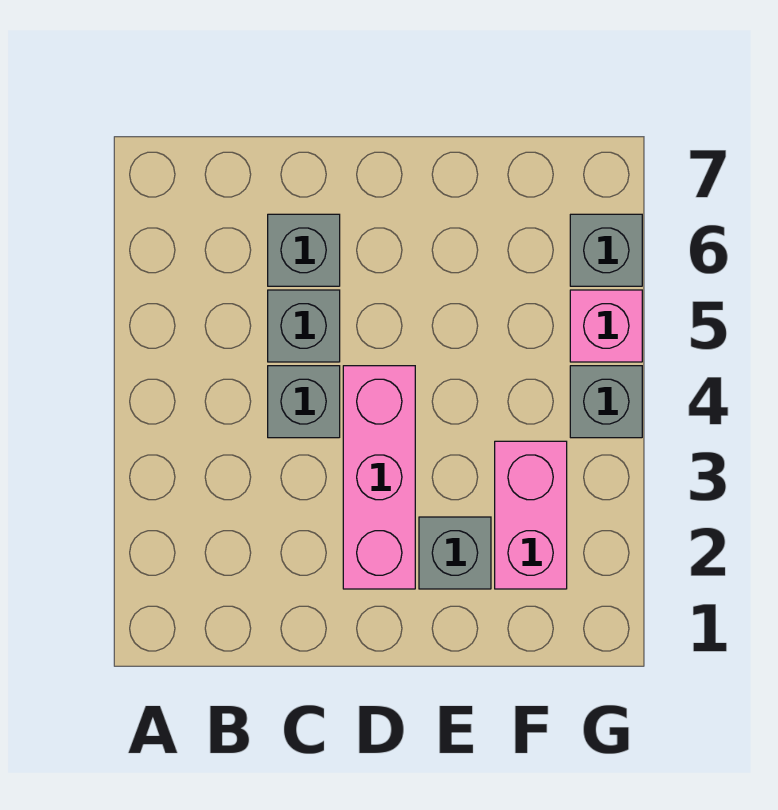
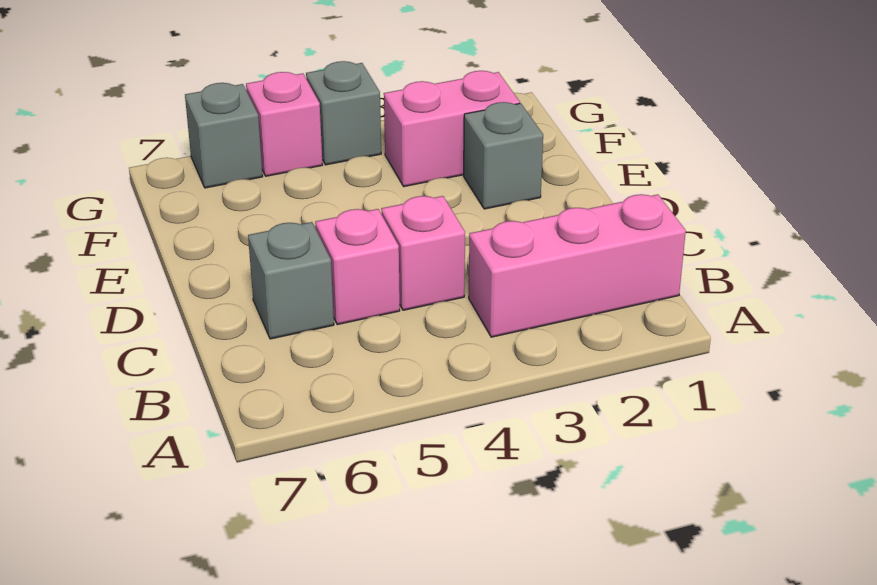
grey 1x1 brick [268,366,340,438] -> pink 1x1 brick [381,196,465,310]
grey 1x1 brick [268,290,340,362] -> pink 1x1 brick [315,209,400,325]
pink 1x3 brick [343,366,415,589] -> pink 1x3 brick moved to [469,194,686,337]

